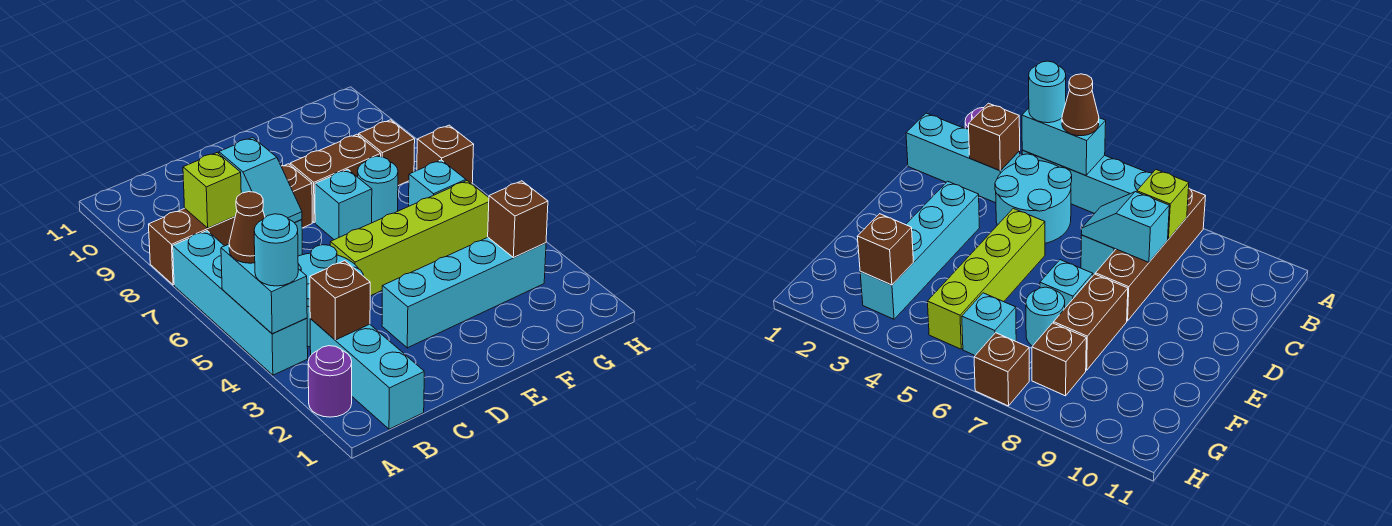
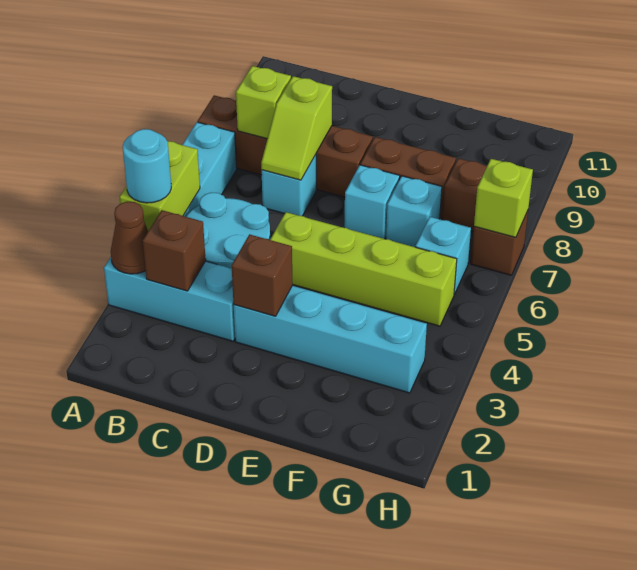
purple 1x1 round brick [308,346,352,417] -> none
cyan 1x2 brick [221,244,307,334] -> lime 1x2 brick [120,141,200,231]
brown 1x1 cone [229,192,265,263] -> brown 1x1 cone moved to [111,202,148,274]
cyan 1x3 brick [310,319,424,429] -> cyan 1x3 brick turned to [104,257,235,341]
cyan 1x2 slope [219,137,302,223] -> lime 1x2 slope [261,76,332,180]
cyan 1x1 round brick [358,156,398,223] -> cyan 1x1 brick [386,176,442,247]
brown 1x1 brick [488,181,548,258] -> brown 1x1 brick moved to [232,234,292,316]
none -> lime 1x1 brick [474,159,533,237]

